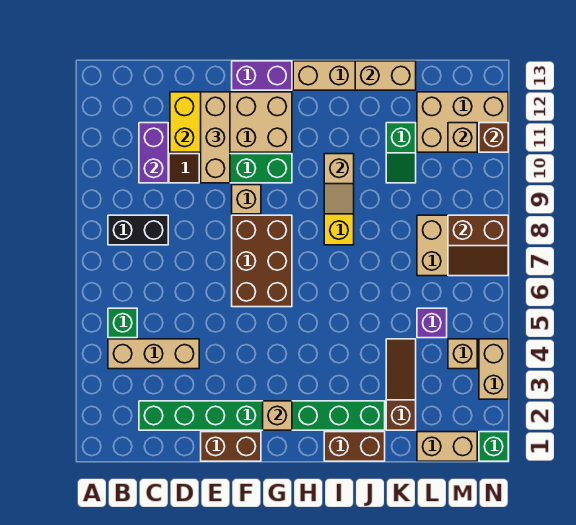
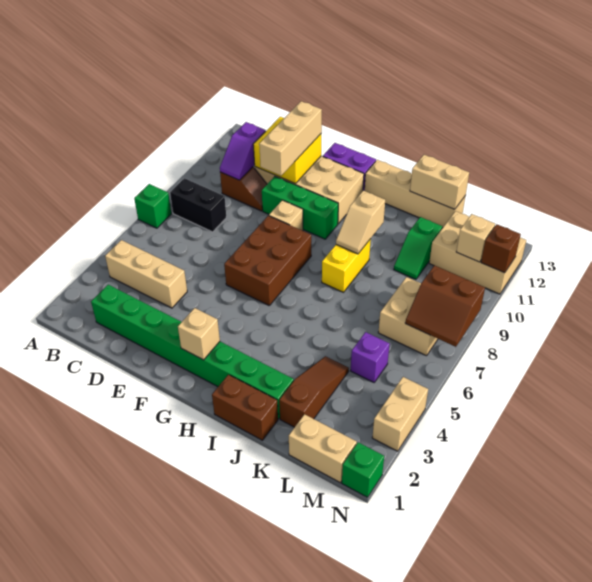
green 1x1 brick [108,308,137,338] -> green 1x1 brick moved to [134,184,171,228]
purple 1x2 brick [139,123,168,183] -> purple 1x2 slope [220,122,266,180]
brown 1x2 brick [201,432,261,461] -> none
tan 1x1 brick [448,339,477,369] -> none

